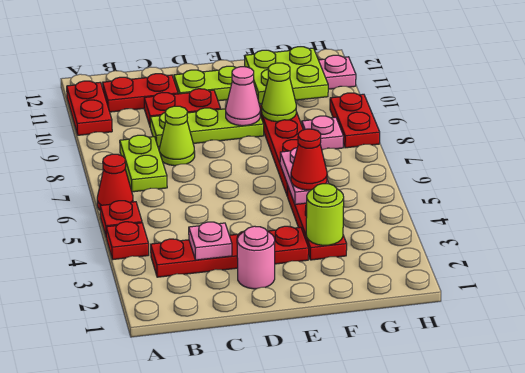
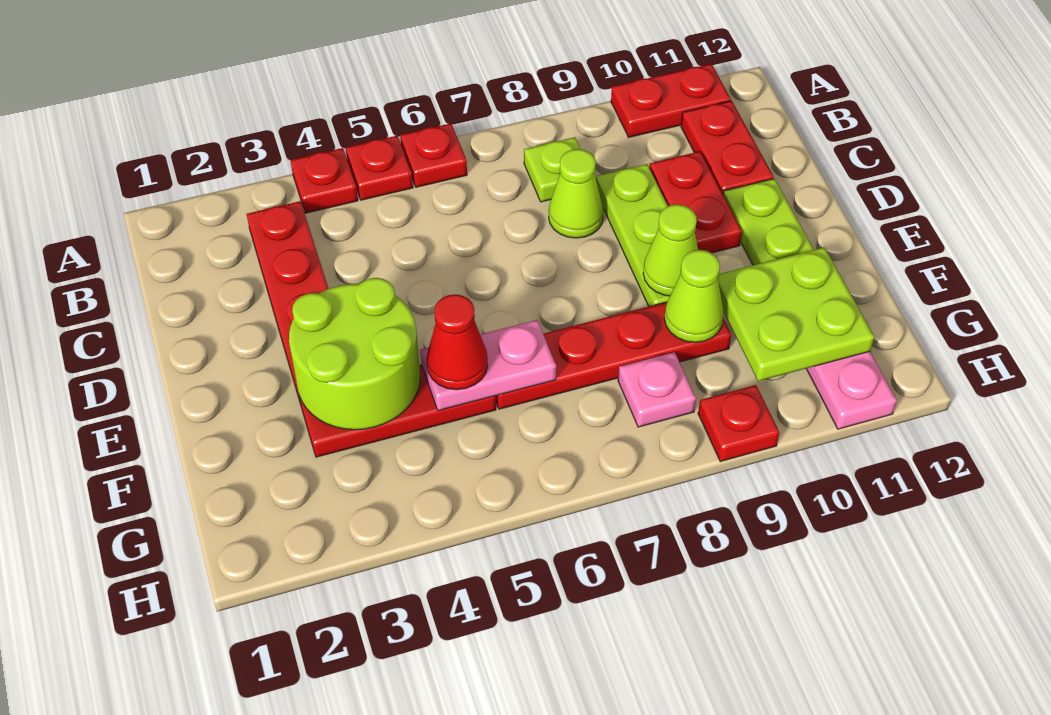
red 1x1 cone [97,154,133,210] -> red 1x1 plate [400,123,467,187]
lime 1x2 plate [120,135,167,192] -> lime 1x1 plate [524,137,580,202]
pink 1x1 plate [189,222,232,260] -> none
pink 1x1 round brick [237,226,275,289] -> none
pink 1x1 cone [225,67,260,126] -> lime 1x1 cone [643,204,698,296]
lime 1x1 round brick [306,184,344,245] -> lime 2x2 round brick [289,278,420,430]
red 1x2 plate [330,93,380,148] -> red 1x1 plate [698,385,779,462]

